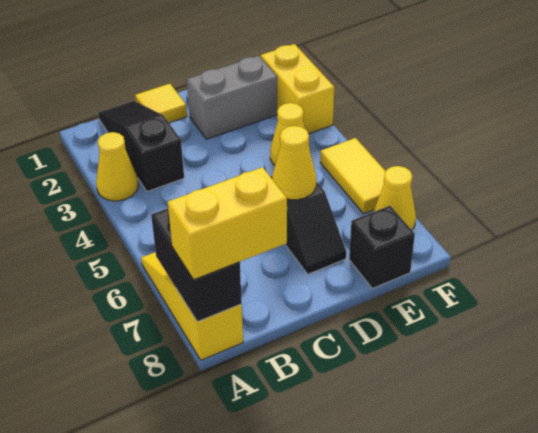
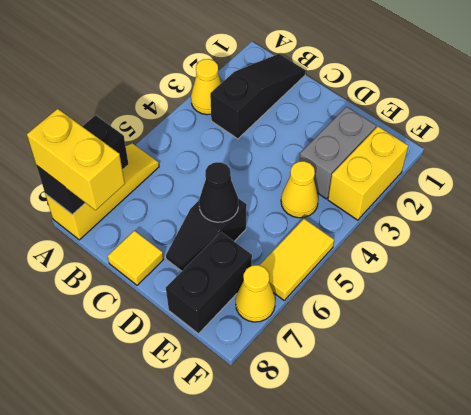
yellow 1x1 tile [135,84,187,123] -> yellow 1x1 tile moved to [108,231,163,285]
grey 1x2 brick [187,56,278,139] -> grey 1x2 brick turned to [299,107,376,199]
yellow 1x1 cone [272,126,316,200] -> black 1x1 cone [199,162,238,222]
black 1x1 brick [349,206,415,288] -> black 1x2 brick [166,232,252,334]

